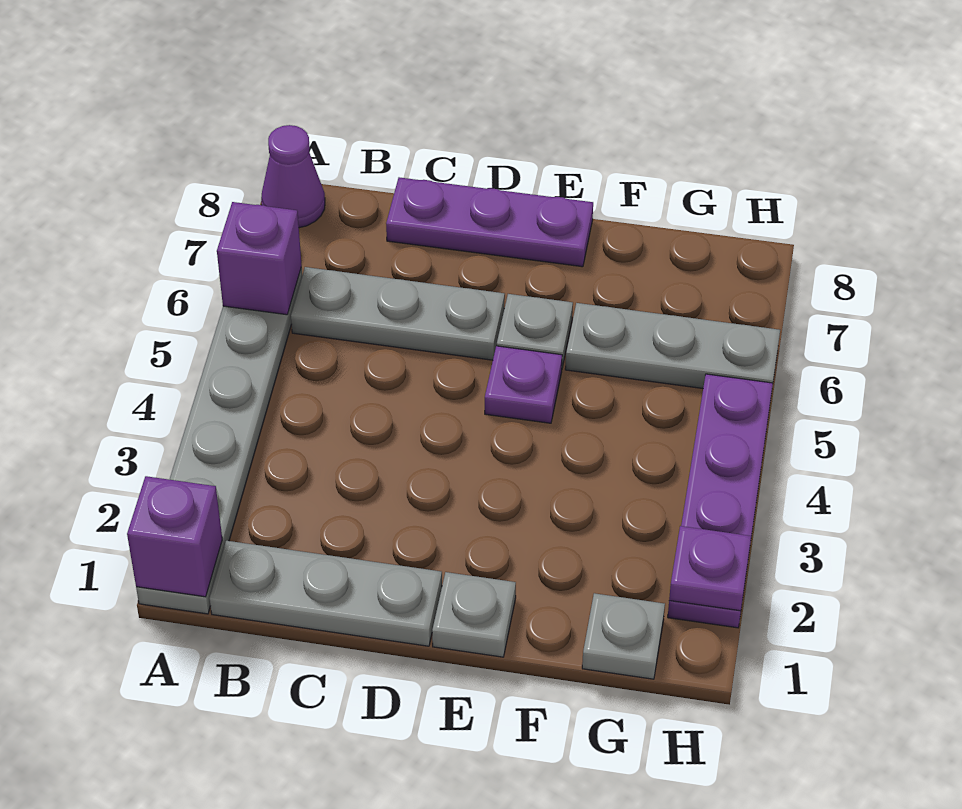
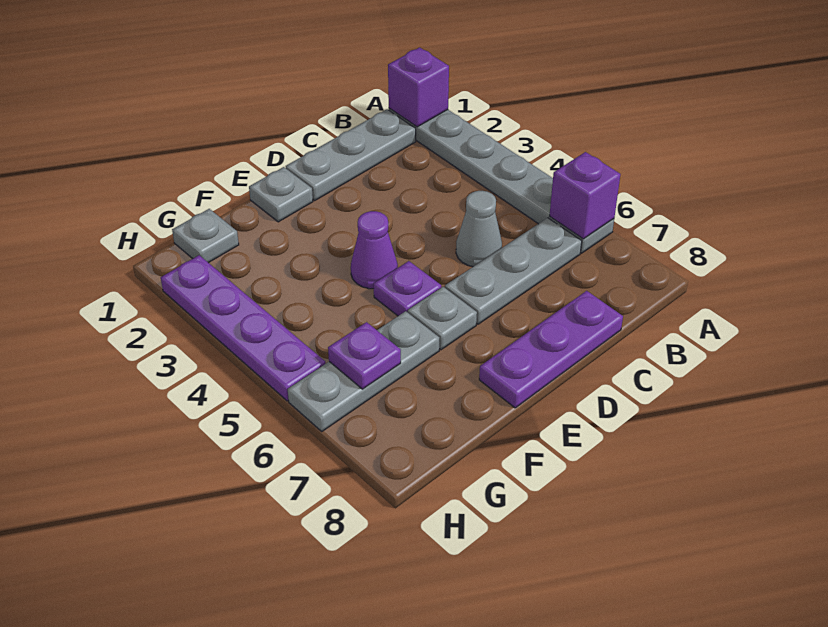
purple 1x1 cone [261,125,325,228] -> purple 1x1 cone moved to [351,211,398,289]
none -> grey 1x1 cone [456,191,502,267]
purple 1x1 plate [669,526,751,611] -> purple 1x1 plate moved to [328,322,401,389]

